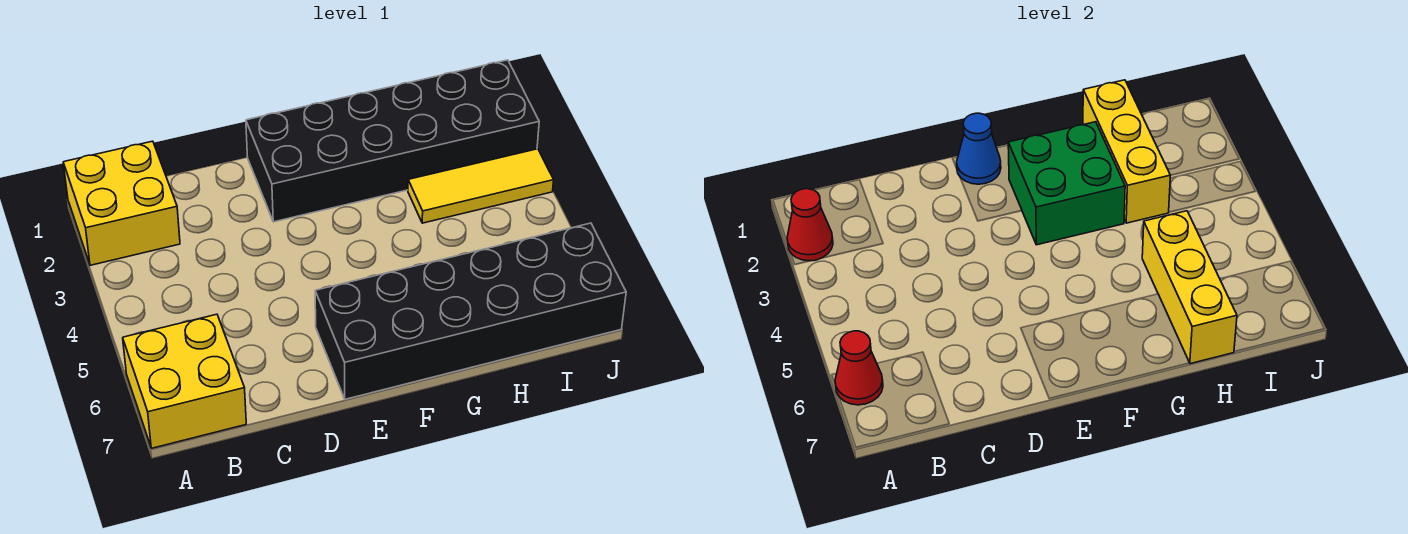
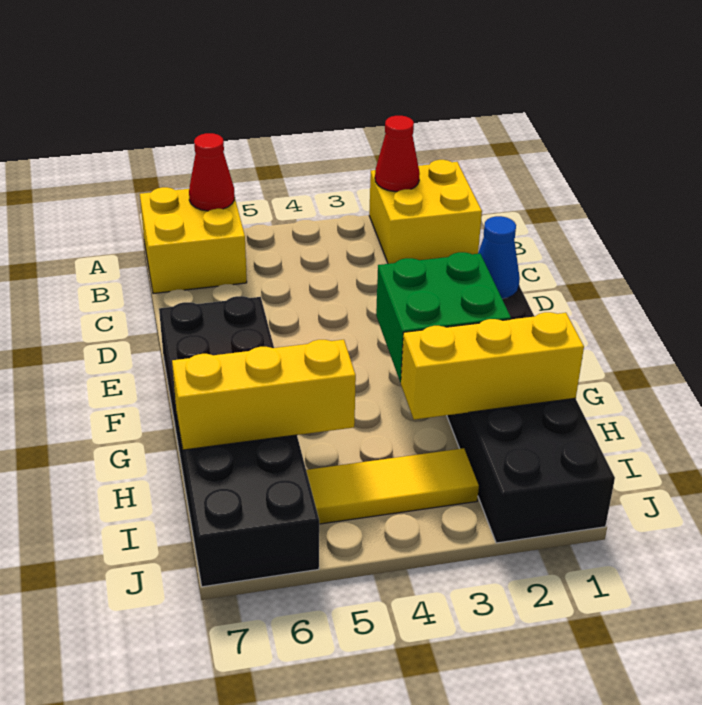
yellow 1x3 tile [408,149,554,223] -> yellow 1x3 tile turned to [306,448,479,524]

